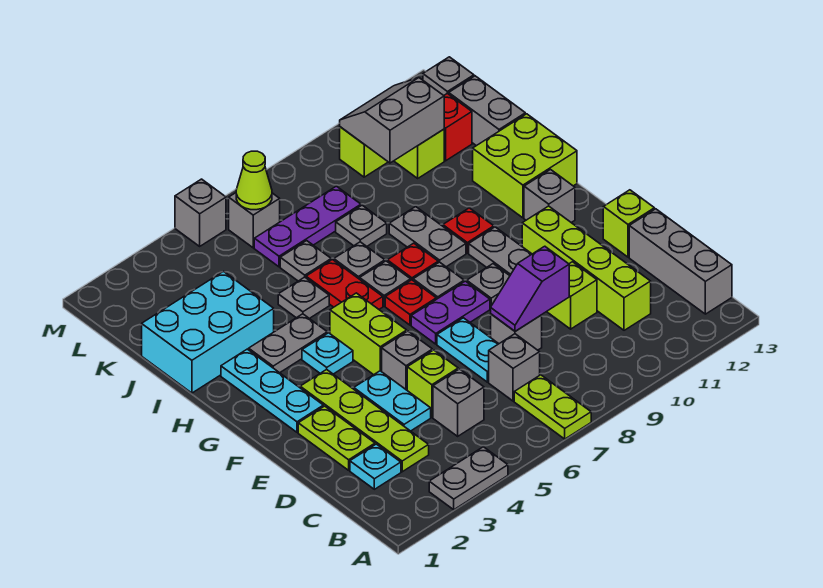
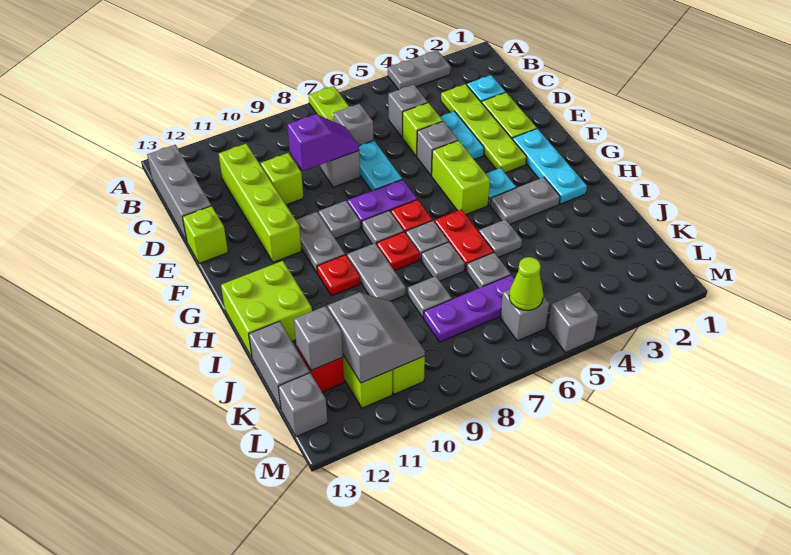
grey 1x1 brick [524,170,575,223] -> grey 1x1 brick moved to [294,306,343,370]
cyan 2x3 brick [142,271,274,393] -> none
grey 2x2 slope [340,78,444,163] -> grey 2x2 slope turned to [328,292,425,383]

